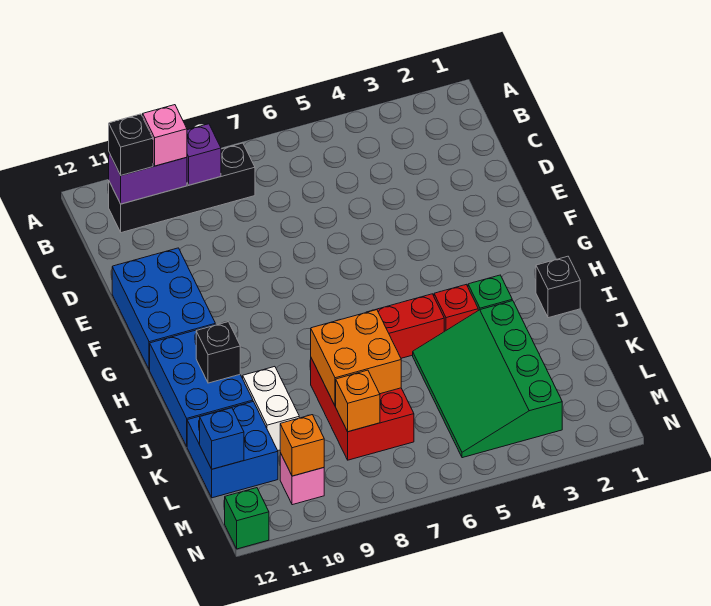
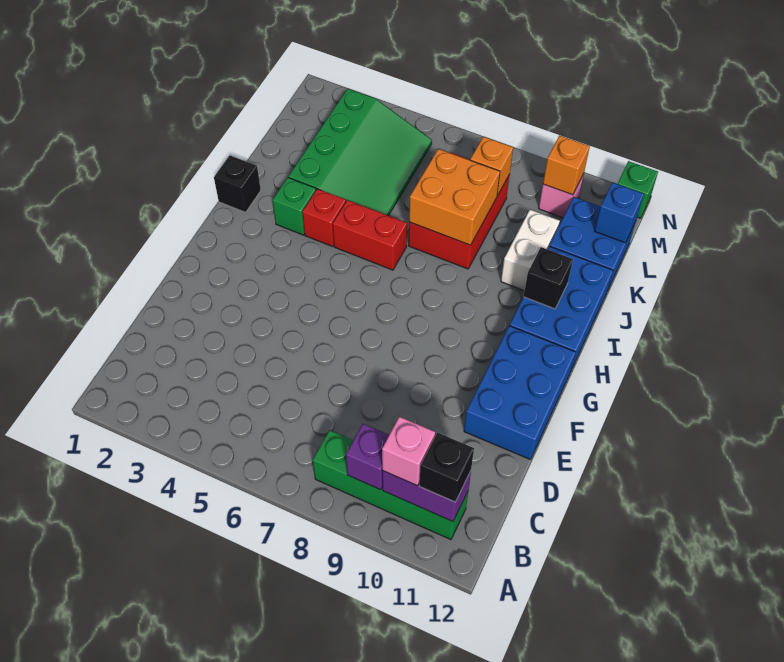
black 1x4 brick [109,143,255,233] -> green 1x4 brick [313,430,468,540]

